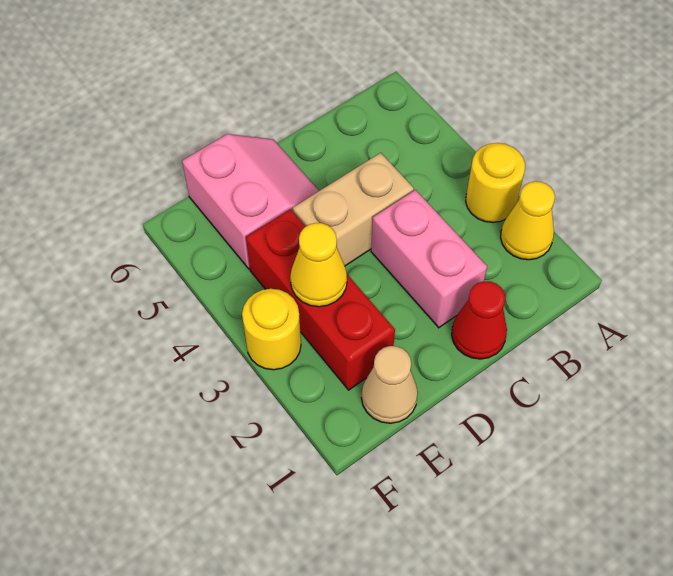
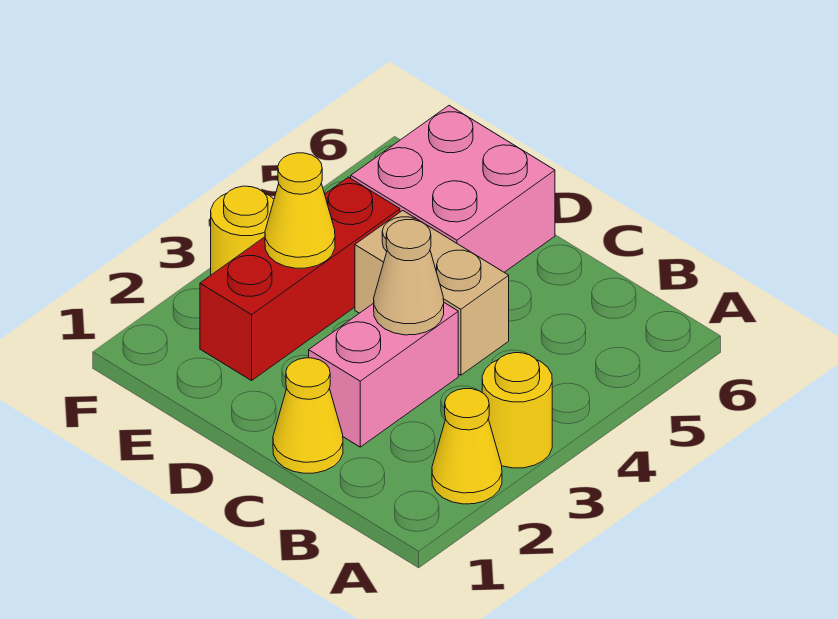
red 1x1 cone [452,281,507,359] -> yellow 1x1 cone [273,358,343,473]
pink 2x2 slope [182,134,319,269] -> pink 2x2 brick [351,106,555,272]
tan 1x1 cone [362,346,418,423] -> tan 1x1 cone moved to [374,219,444,335]

